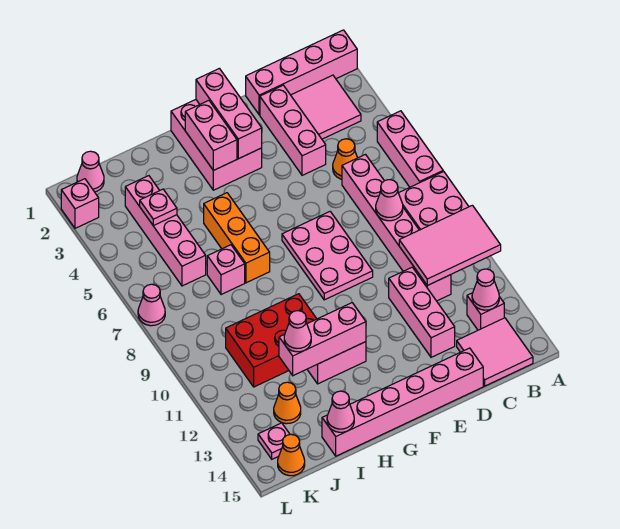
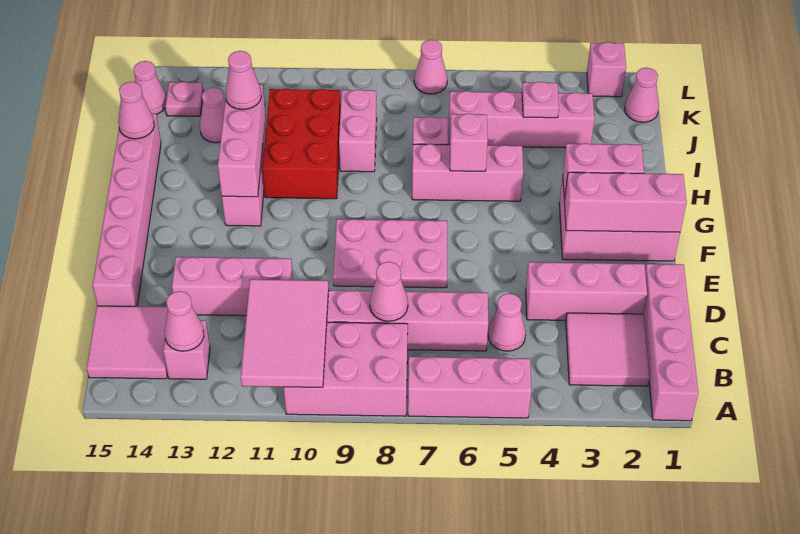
orange 1x1 cone [333,139,357,179] -> pink 1x1 cone [488,293,526,351]
orange 1x3 brick [204,193,270,283] -> pink 1x3 brick [412,144,523,201]
none -> pink 1x1 brick [450,114,488,171]
none -> pink 1x2 brick [339,90,377,172]
orange 1x1 cone [274,382,301,424] -> pink 1x1 cone [200,88,225,143]
orange 1x1 cone [278,434,305,476] -> pink 1x1 cone [134,61,166,114]

